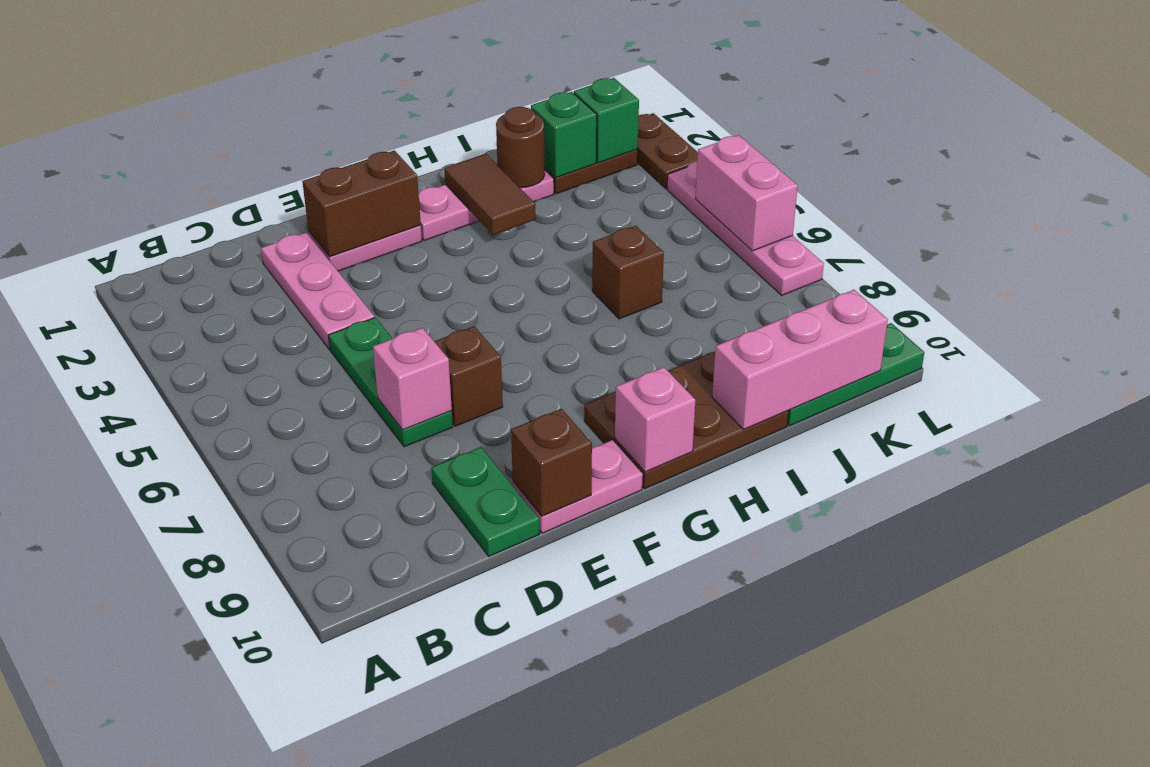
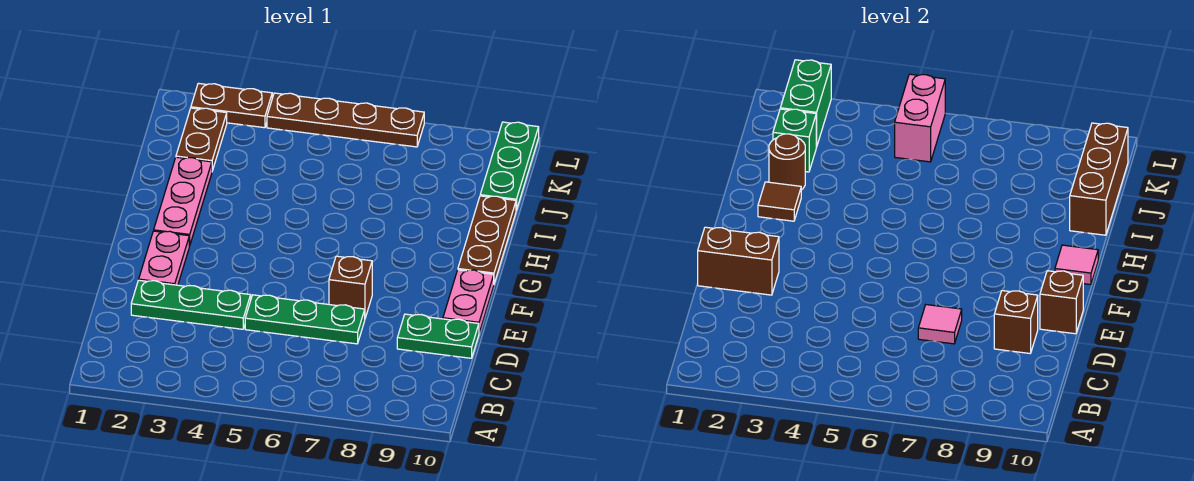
pink 1x3 plate [261,233,374,349] -> green 1x3 plate [131,280,251,329]
pink 1x1 brick [373,328,452,430] -> pink 1x1 tile [918,305,962,344]
brown 1x2 brick [302,150,421,257] -> brown 1x2 brick turned to [698,227,779,295]
brown 2x3 plate [584,352,789,489] -> brown 1x3 plate [458,196,516,283]
pink 1x1 brick [615,367,695,472] -> pink 1x1 tile [1055,245,1098,285]
brown 1x2 tile [444,154,536,235] -> brown 1x1 tile [758,182,801,221]
brown 1x1 brick [592,226,664,319] -> brown 1x1 brick moved to [994,291,1038,353]
pink 1x3 brick [712,290,888,429] -> brown 1x3 brick [1070,123,1128,235]
green 1x1 brick [574,78,639,163] -> green 1x2 brick [780,60,831,147]
pink 1x4 plate [667,162,824,295] -> brown 1x4 plate [267,93,424,147]
pink 1x2 brick [695,135,798,251] -> pink 1x2 brick turned to [895,74,945,162]

